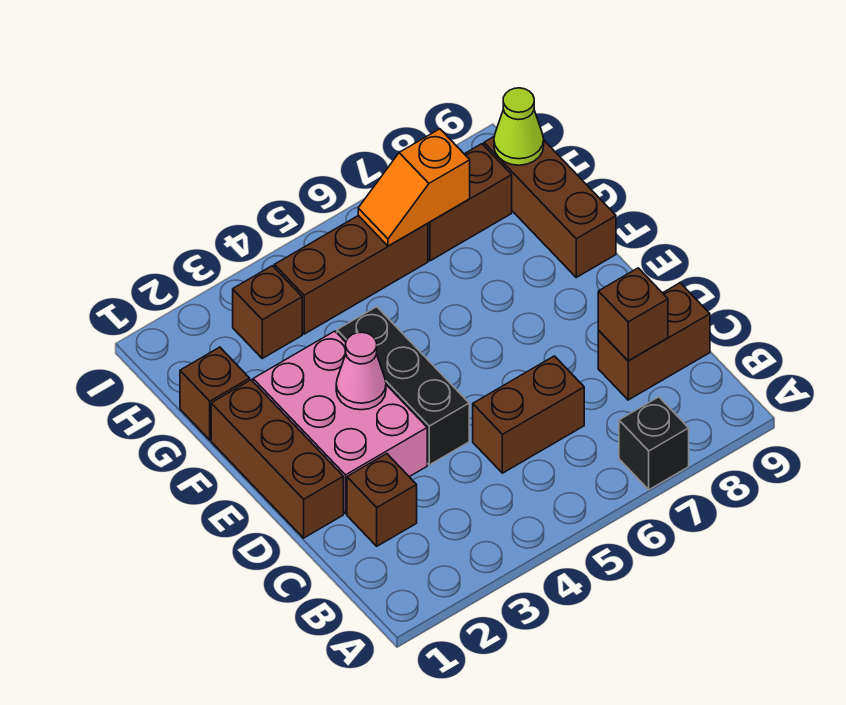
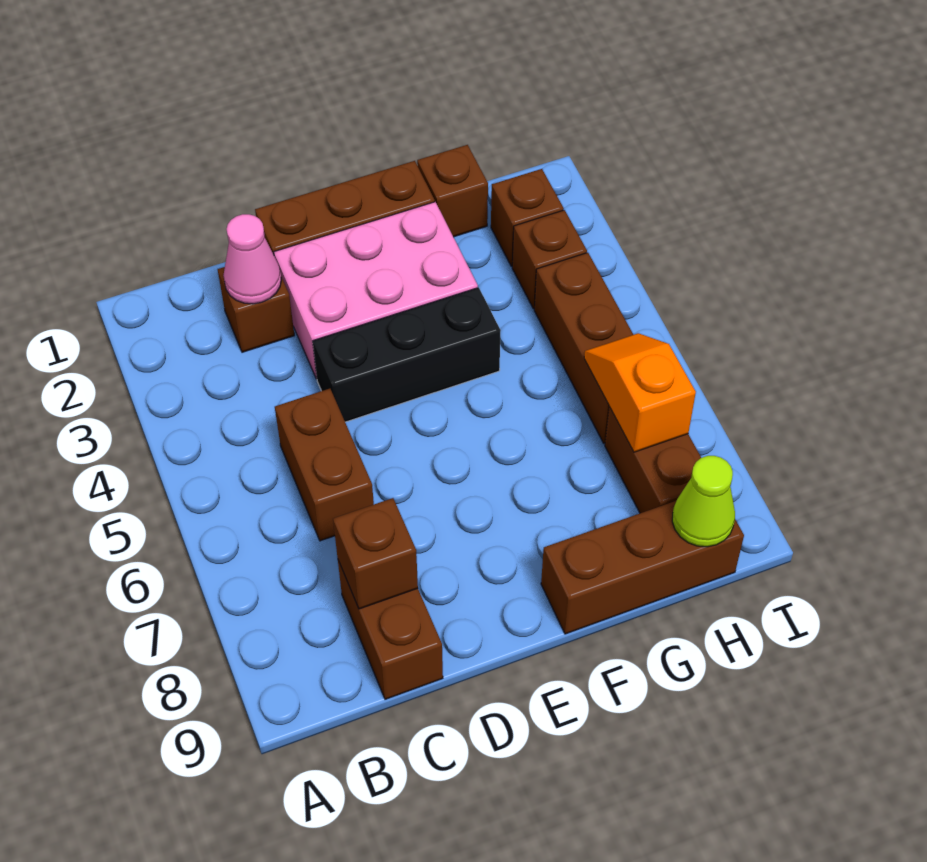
black 1x1 brick [619,397,689,490] -> none
pink 1x1 cone [336,332,386,410] -> pink 1x1 cone moved to [223,214,281,304]
none -> brown 1x1 brick [491,169,564,266]

